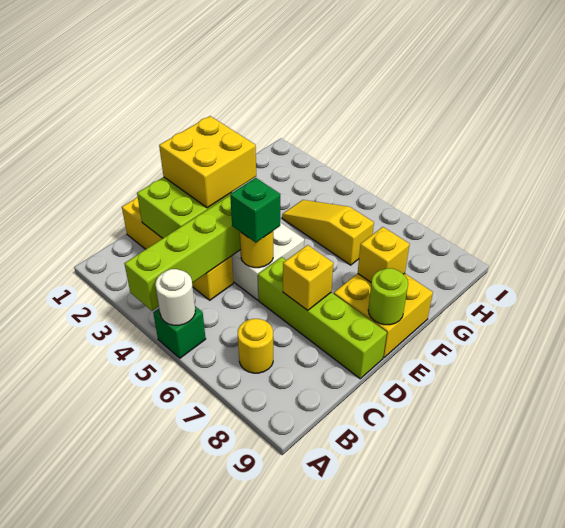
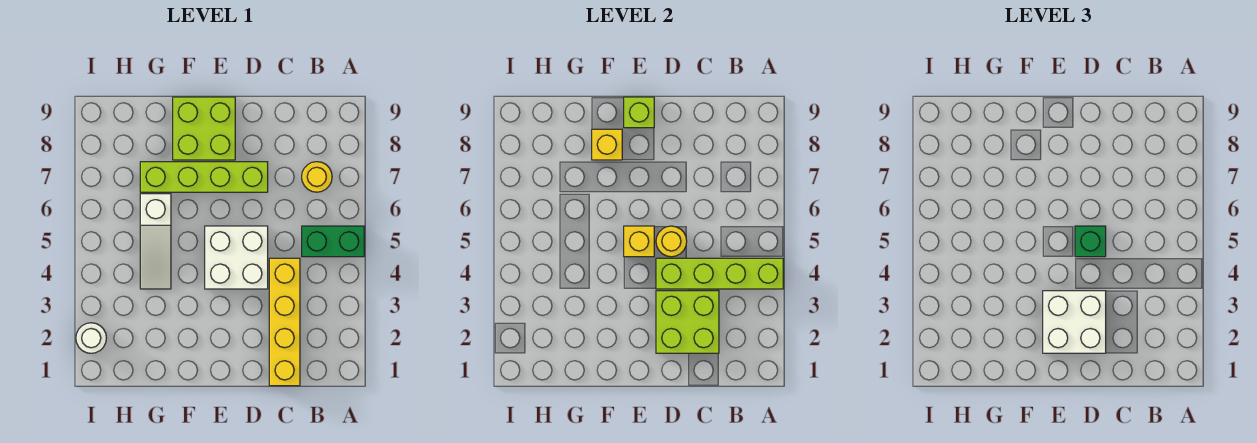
green 1x1 brick [153,306,206,358] -> green 1x2 brick [302,226,364,257]
white 1x1 round brick [155,269,195,325] -> white 1x1 round brick moved to [76,323,106,353]
yellow 2x2 brick [159,116,256,208] -> white 2x2 brick [1043,291,1106,353]
lime 1x4 brick [258,257,387,379] -> lime 1x4 brick turned to [140,162,268,192]
yellow 1x1 brick [283,245,333,310] -> yellow 1x1 brick moved to [624,226,654,257]
yellow 2x2 brick [334,274,433,358] -> lime 2x2 brick [173,97,235,160]
lime 1x1 round brick [368,268,408,325] -> lime 1x1 brick [624,97,654,128]
yellow 1x3 slope [282,200,374,265] -> white 1x3 slope [140,194,171,289]

